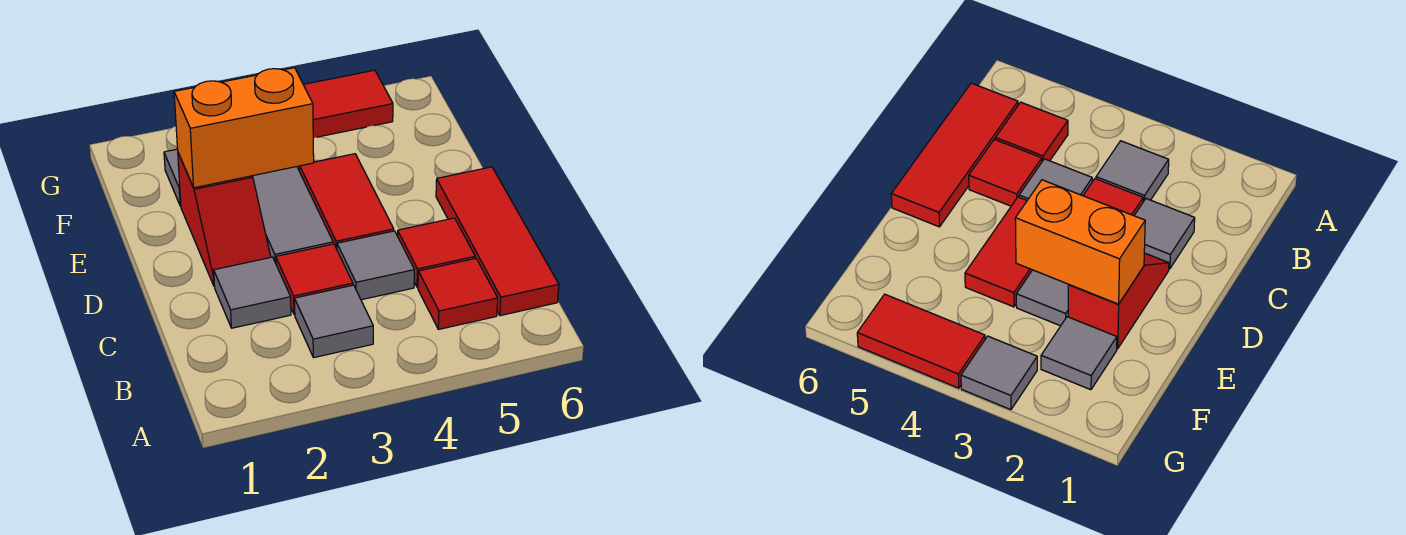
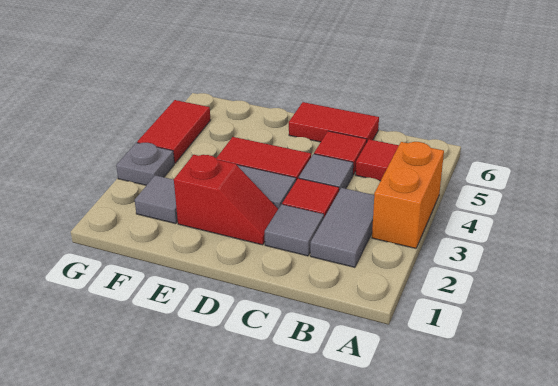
grey 1x1 tile [295,285,373,358] -> grey 1x2 tile [310,188,374,267]
red 1x3 tile [436,167,559,316] -> red 1x2 tile [289,102,379,142]
orange 1x2 brick [174,68,314,188] -> orange 1x2 brick moved to [372,142,444,248]
grey 1x1 tile [961,336,1037,410] -> grey 1x1 plate [116,143,174,185]

